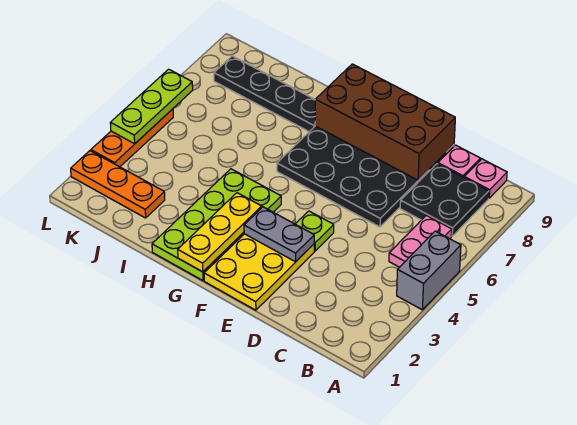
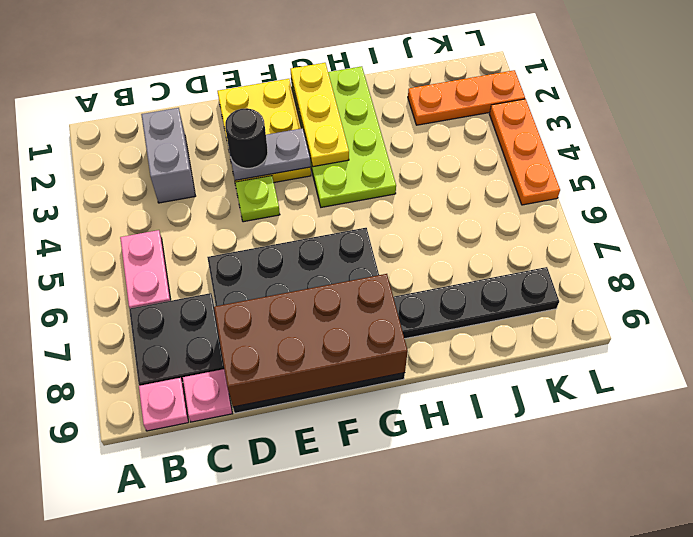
grey 1x2 brick [397,231,461,310] -> grey 1x2 brick moved to [141,108,195,203]
none -> black 1x1 round brick [225,108,268,168]
lime 1x3 plate [110,69,193,144] -> none

